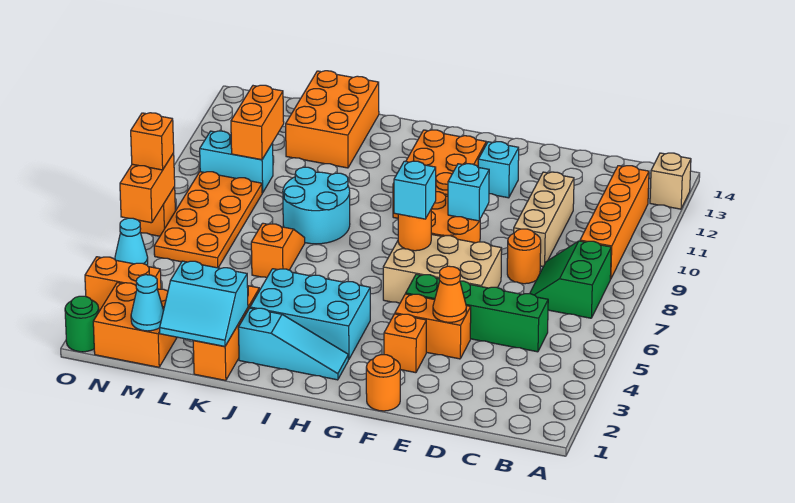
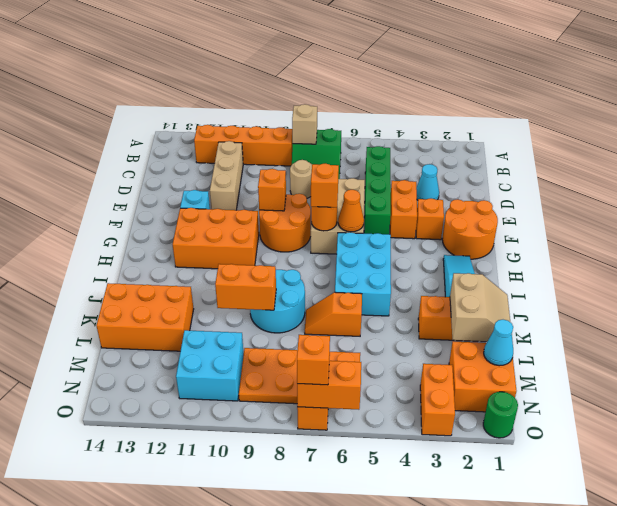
tan 1x1 brick [650,153,691,209] -> tan 1x1 brick moved to [292,104,317,144]
orange 1x1 round brick [507,229,541,284] -> tan 1x1 round brick [290,160,312,198]
tan 1x3 brick [514,172,574,267] -> tan 1x3 brick turned to [210,141,243,210]
orange 1x1 cone [433,266,466,322] -> orange 1x1 cone moved to [338,190,364,232]
orange 1x1 round brick [366,355,400,411] -> orange 2x2 round brick [442,199,498,259]
cyan 1x1 brick [448,164,489,221] -> orange 1x1 brick [258,169,286,211]
cyan 1x1 brick [394,161,436,219] -> orange 1x1 brick [311,163,339,207]
cyan 2x3 brick [250,269,370,360] -> cyan 2x3 brick moved to [335,232,391,316]
cyan 2x2 slope [160,261,248,347] -> tan 2x2 slope [450,273,510,342]
cyan 1x2 brick [200,131,273,193] -> cyan 2x2 brick [176,330,244,401]
orange 1x2 brick [231,85,284,160] -> orange 1x2 brick moved to [215,264,276,310]
cyan 1x1 cone [115,218,148,265] -> cyan 1x1 cone moved to [416,164,439,200]

